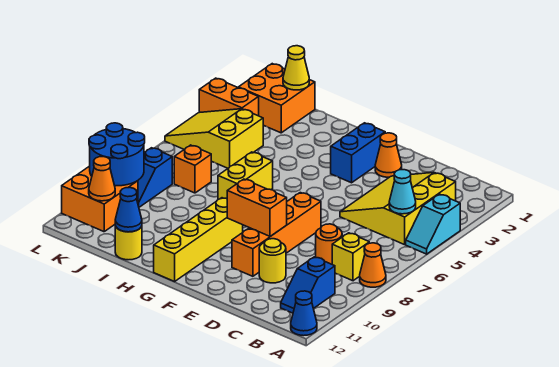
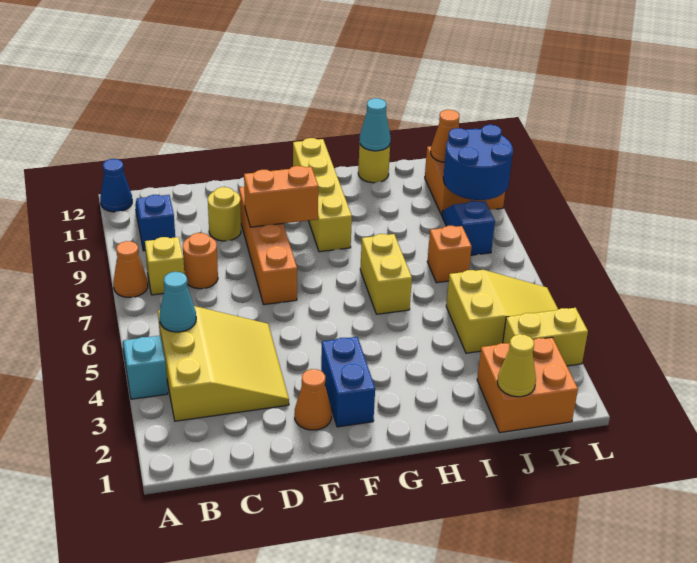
blue 1x1 cone [115,187,142,232] -> cyan 1x1 cone [360,98,391,151]
orange 1x2 brick [199,78,259,116] -> yellow 1x2 brick [503,308,588,366]

